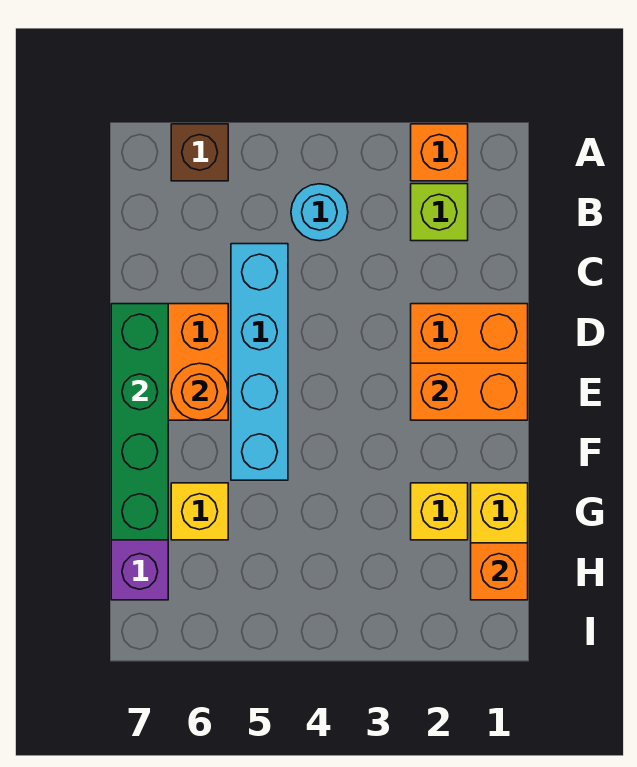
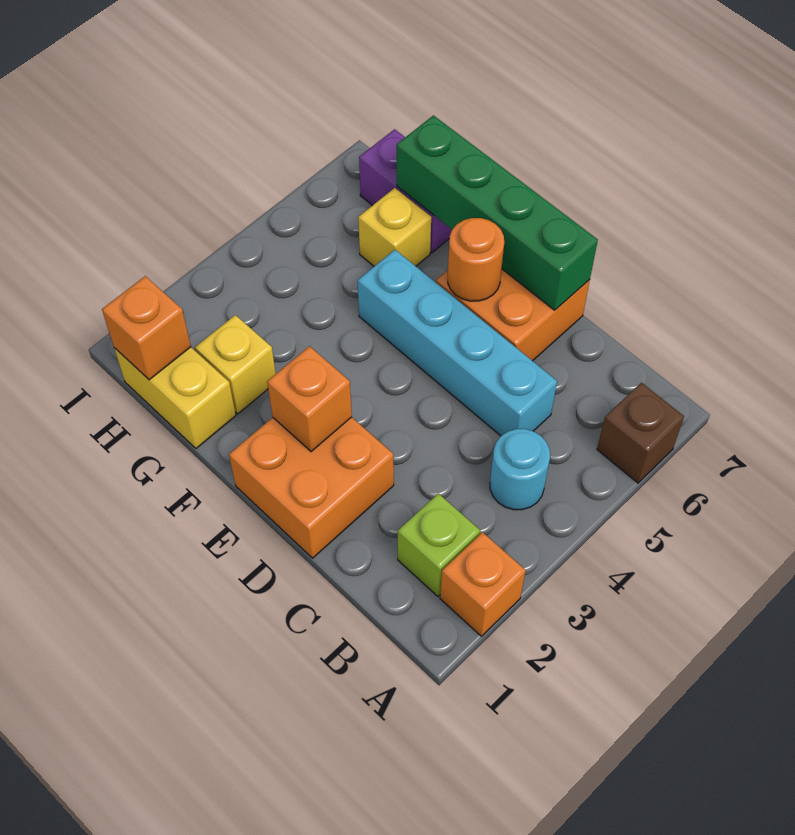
orange 1x2 brick [411,363,528,420] -> orange 1x1 brick [267,346,352,452]

